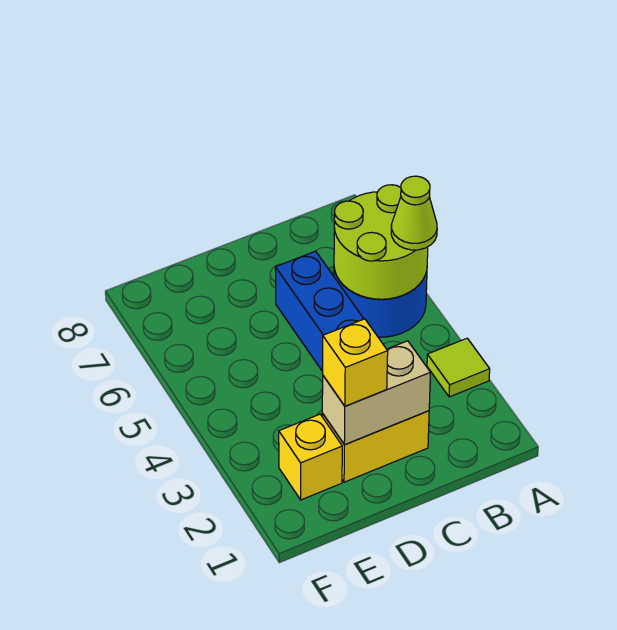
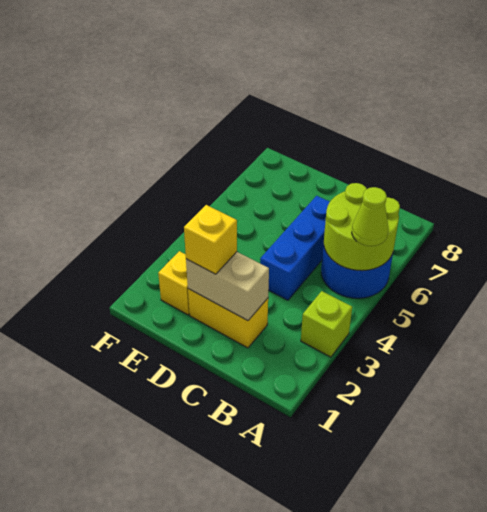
lime 1x1 tile [427,338,490,397] -> lime 1x1 brick [301,291,352,357]

